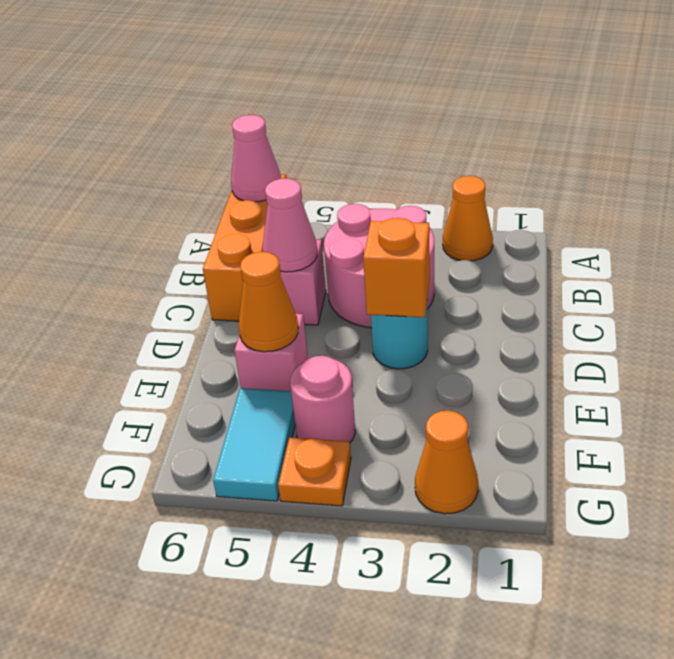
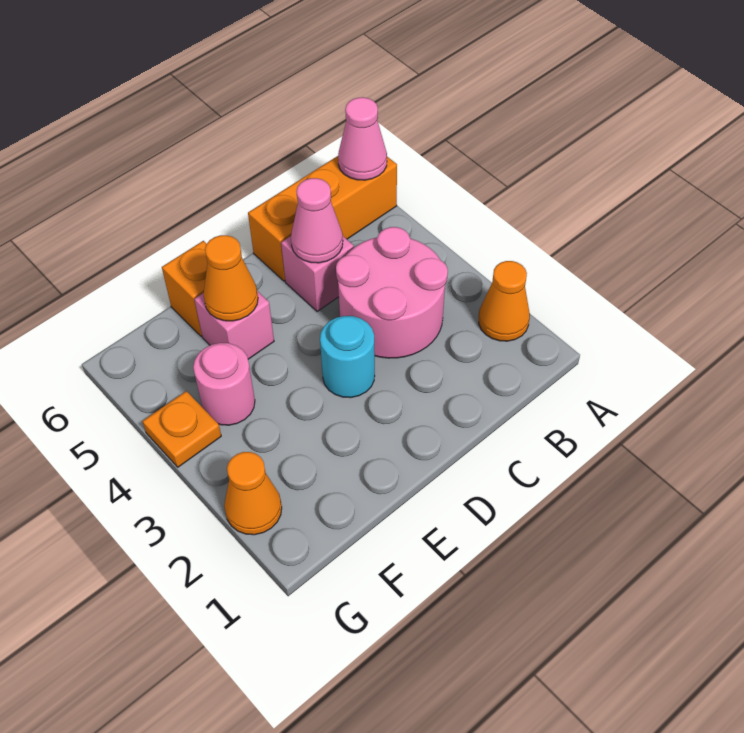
orange 1x1 brick [363,218,430,317] -> orange 1x1 brick moved to [162,241,208,337]
cyan 1x2 tile [213,388,295,501] -> none

